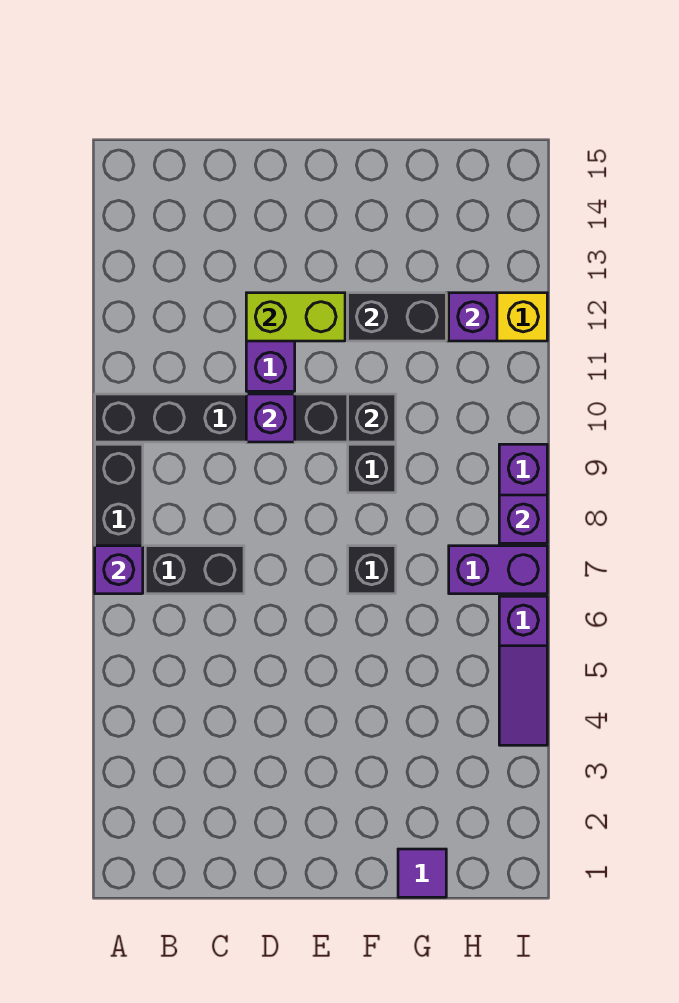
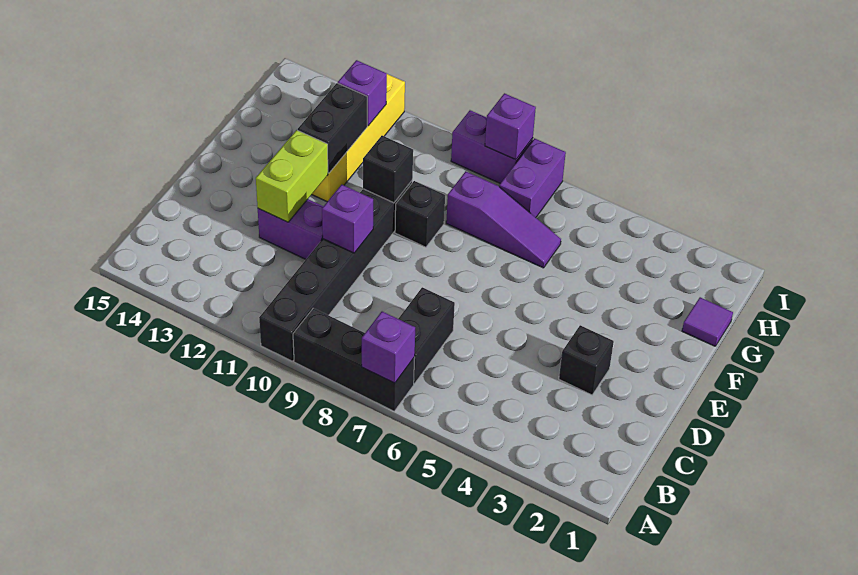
black 1x1 brick [348,546,396,594] -> black 1x1 brick moved to [559,325,614,395]
purple 1x3 slope [499,596,547,745] -> purple 1x3 slope moved to [446,171,561,268]

